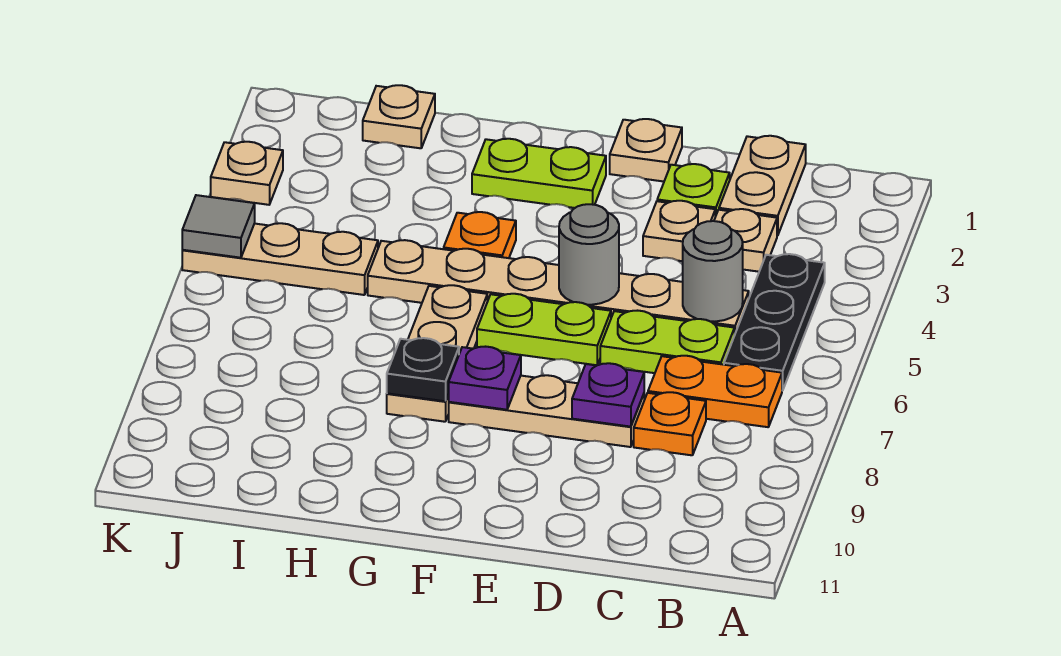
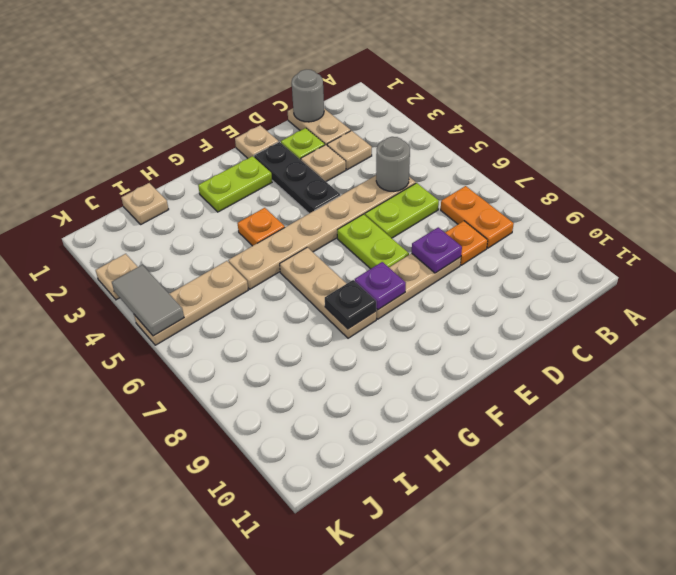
black 1x3 plate [724,254,825,391] -> black 1x3 plate moved to [254,142,340,213]
orange 1x2 plate [648,356,782,427] -> orange 1x2 plate turned to [441,186,514,248]
grey 1x1 round brick [559,204,619,305] -> grey 1x1 round brick moved to [292,70,324,122]
lime 1x2 plate [477,294,611,365] -> lime 1x2 plate turned to [337,214,409,269]
grey 1x1 tile [182,195,255,258] -> grey 1x2 tile [112,265,184,336]

